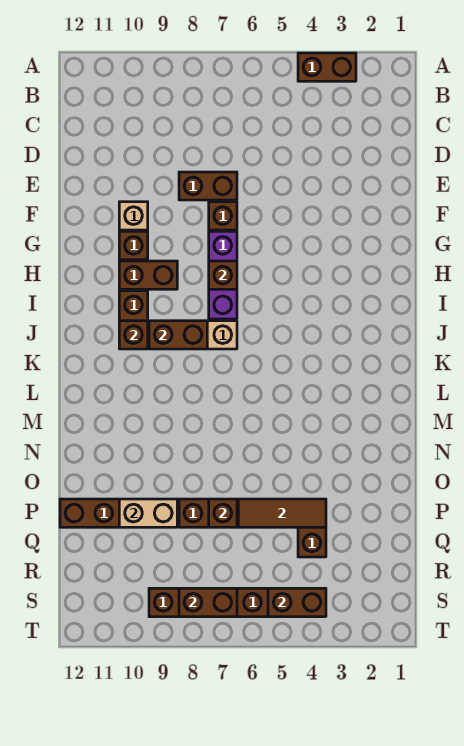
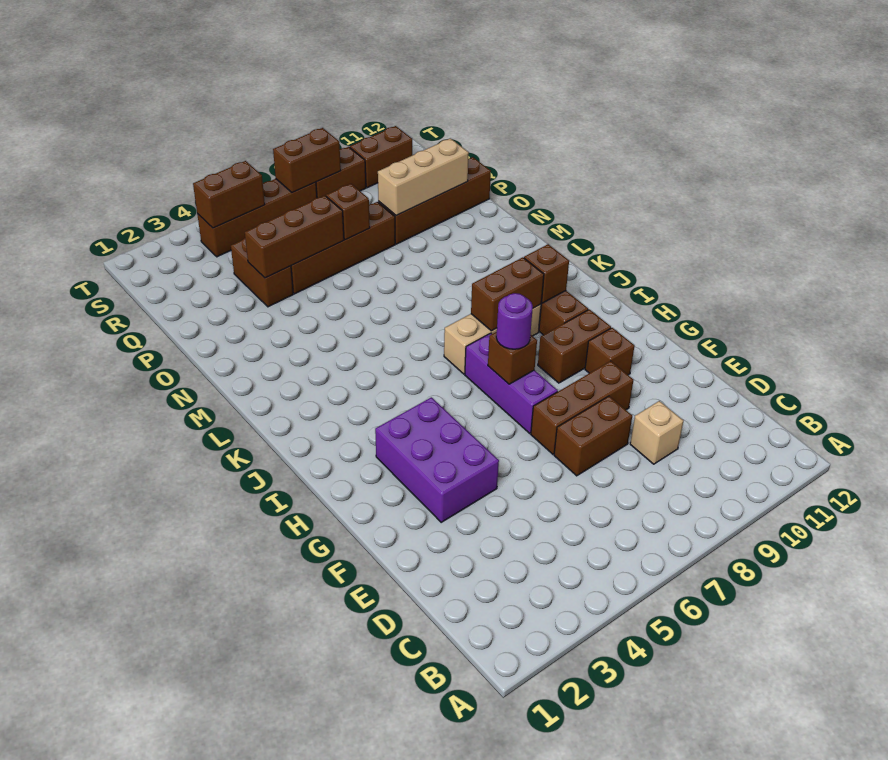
brown 1x2 brick [298,53,356,81] -> brown 1x2 brick moved to [350,126,412,188]
none -> purple 2x3 brick [375,397,499,522]
brown 1x1 brick [209,202,237,230] -> brown 1x3 brick [531,361,633,454]
tan 1x1 brick [119,202,148,230] -> tan 1x1 brick moved to [630,401,683,464]
none -> purple 1x1 round brick [496,293,533,349]
brown 1x3 tile [238,499,326,527] -> brown 1x3 brick [245,196,344,278]
tan 1x2 brick [119,499,177,527] -> tan 1x3 brick [378,138,469,215]

